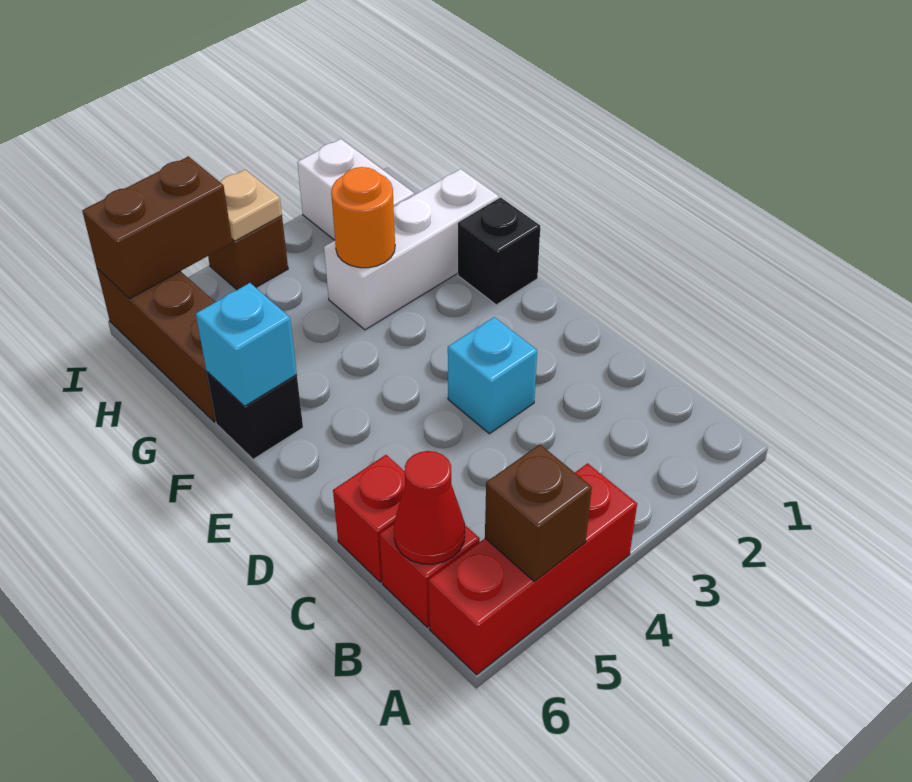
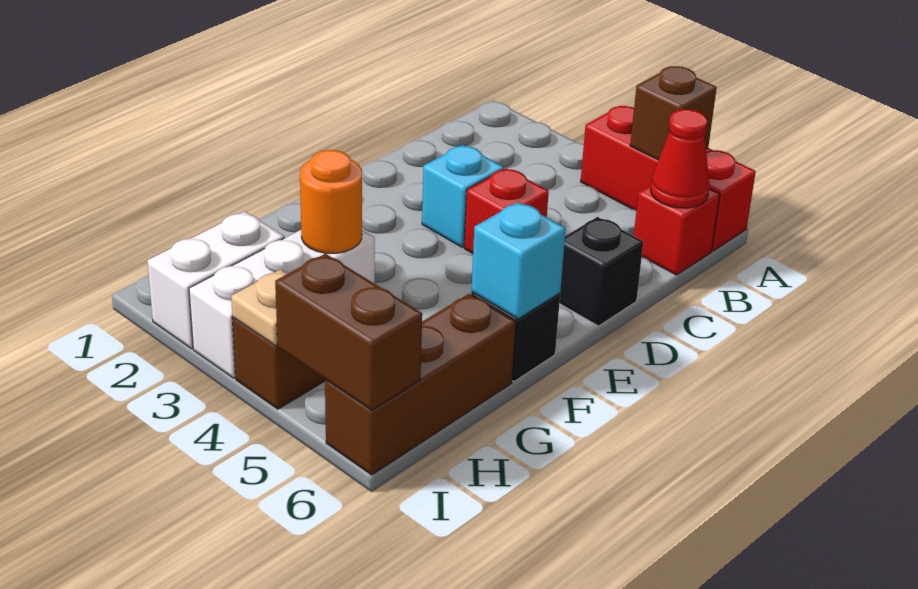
red 1x1 brick [333,455,405,582] -> red 1x1 brick moved to [464,168,549,254]
black 1x1 brick [458,197,540,305] -> black 1x1 brick moved to [559,217,643,326]
white 1x3 brick [324,169,499,330] -> white 1x3 brick turned to [189,230,375,378]

